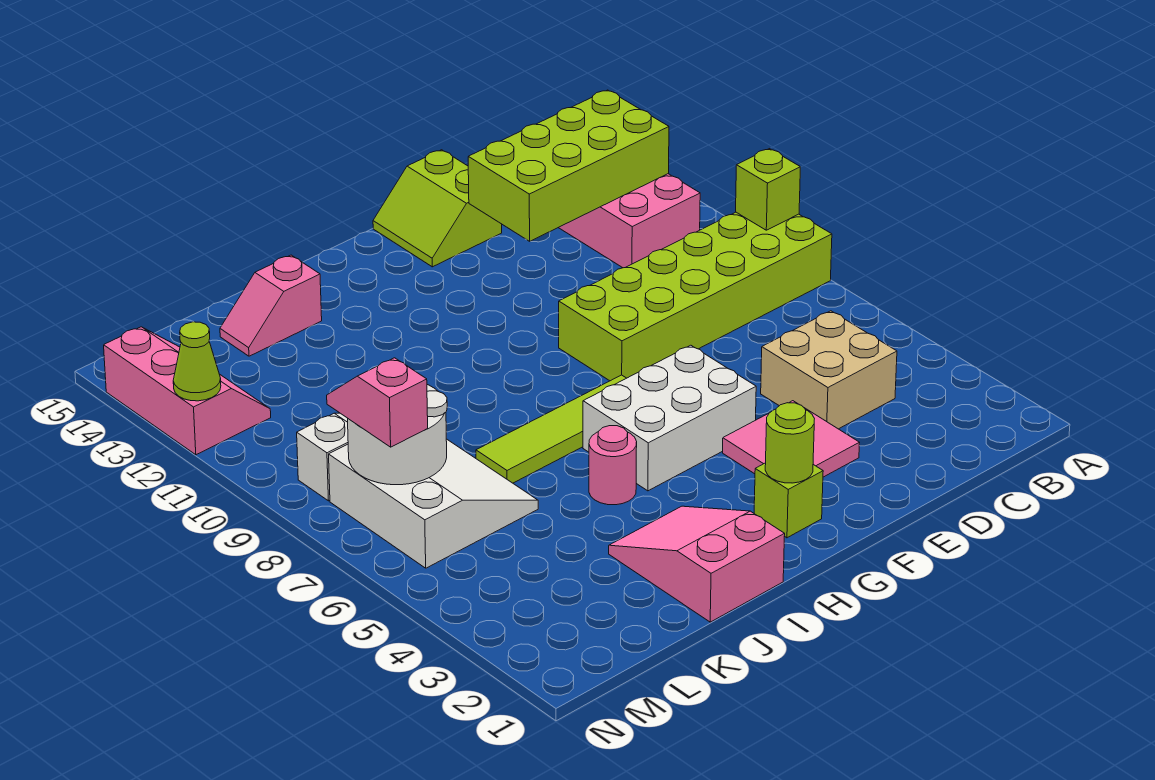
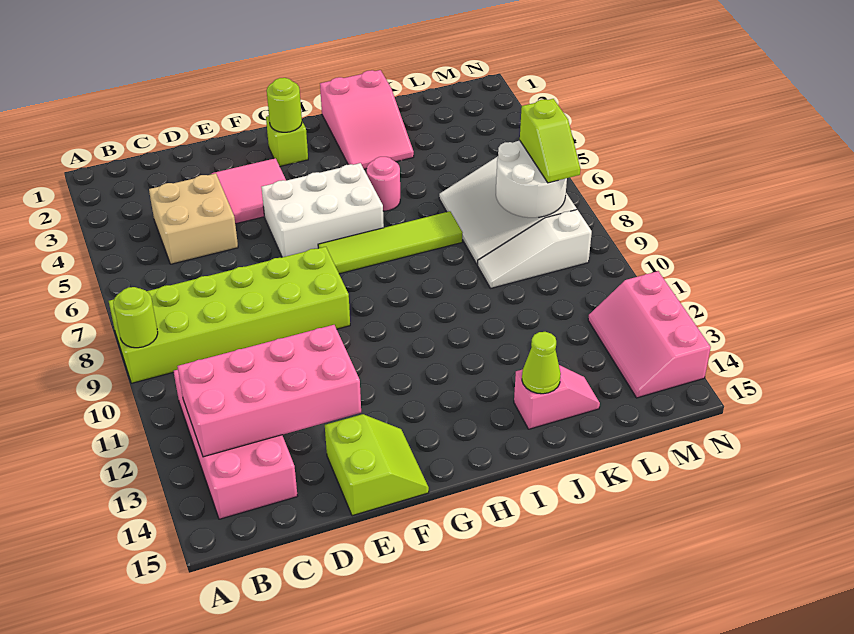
lime 1x1 brick [736,149,800,230] -> lime 1x1 round brick [113,287,158,348]
lime 2x4 brick [468,90,669,241] -> pink 2x4 brick [177,325,361,457]
pink 1x2 slope [327,358,428,447] -> lime 1x2 slope [520,99,580,183]
lime 1x1 cone [173,322,221,401] -> lime 1x1 cone moved to [522,332,561,394]

